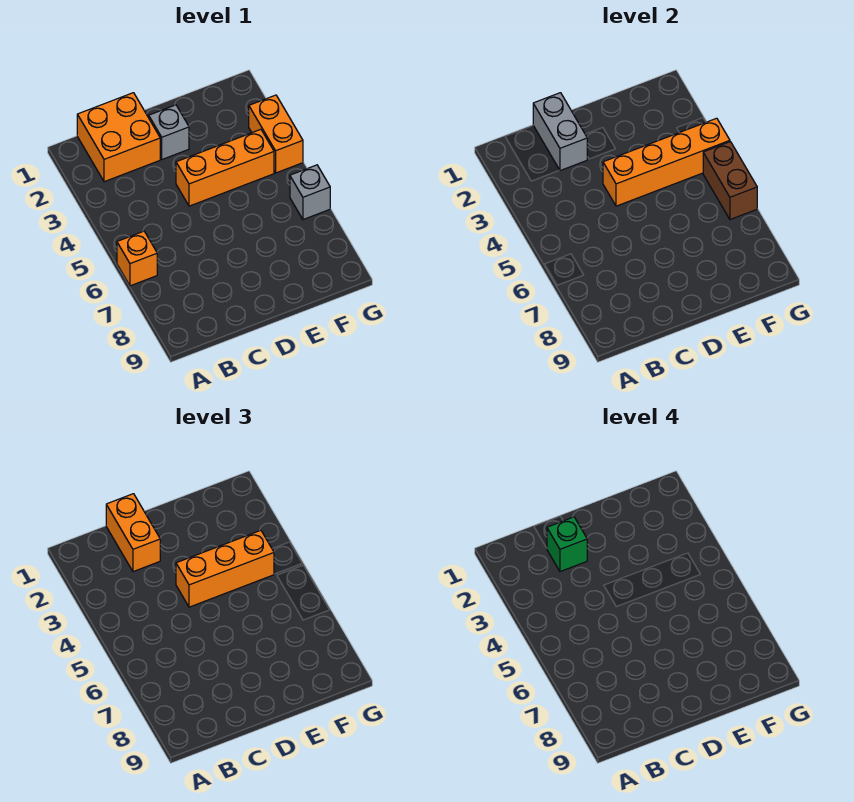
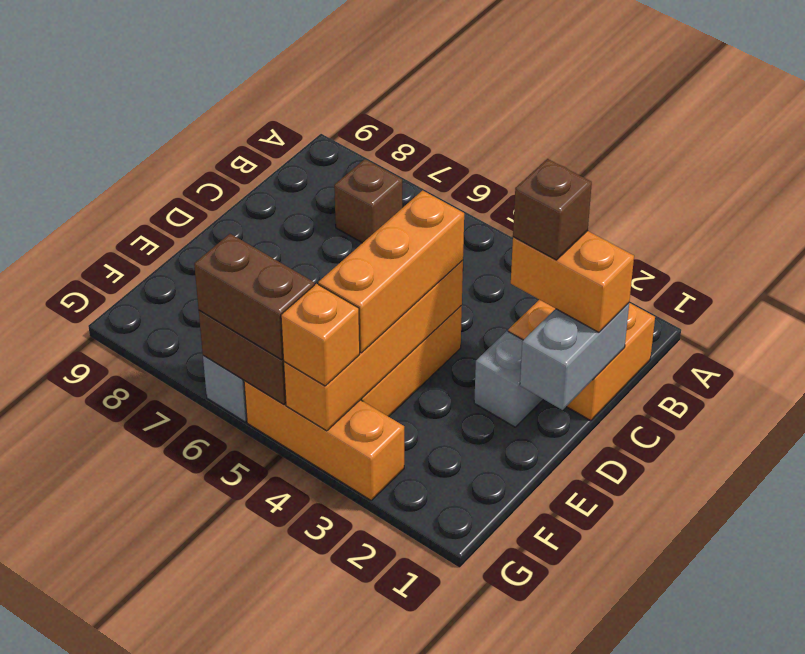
orange 1x1 brick [117,231,157,286] -> orange 1x1 brick moved to [281,284,360,386]
none -> brown 1x1 brick [334,159,402,243]
grey 1x2 brick [533,93,587,171] -> grey 1x2 brick turned to [520,303,629,410]
green 1x1 brick [547,517,587,572] -> brown 1x1 brick [513,159,592,260]
orange 1x2 brick [249,95,303,173] -> orange 1x3 brick [244,381,404,500]
none -> brown 1x2 brick [194,234,314,359]

